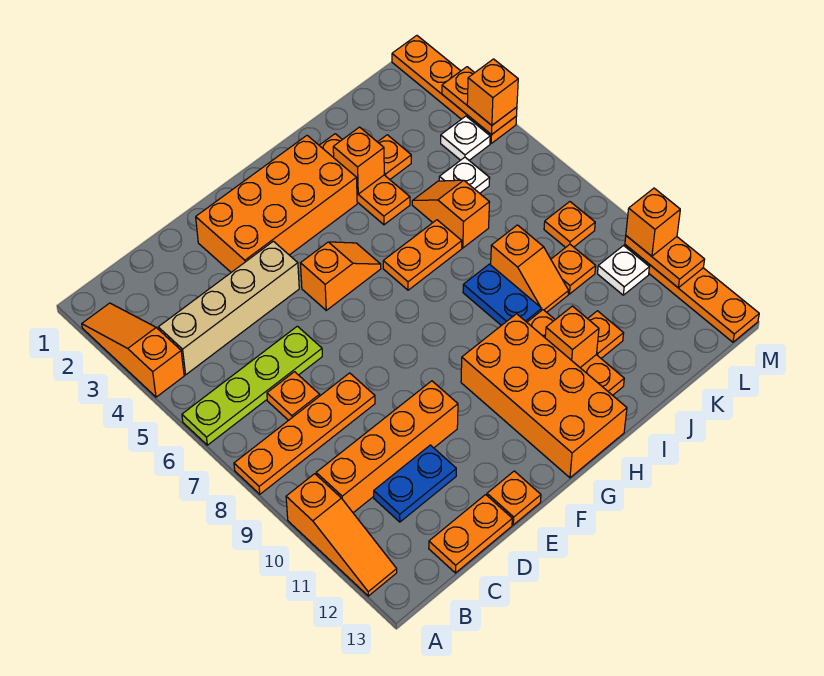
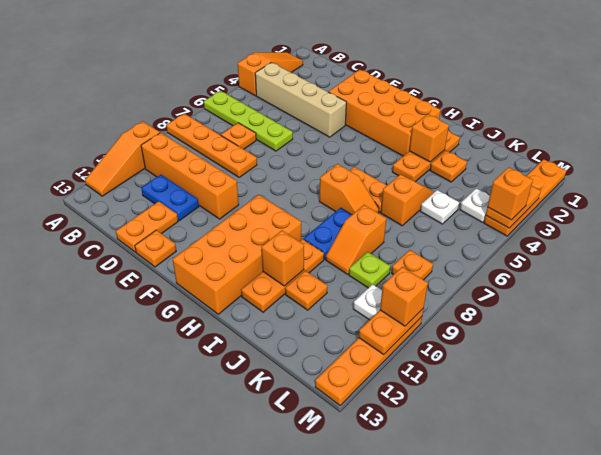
orange 1x2 plate [429,495,512,573] -> orange 1x2 plate turned to [116,201,178,252]
orange 1x2 slope [301,242,381,310] -> orange 1x2 slope moved to [319,164,379,215]
orange 1x1 plate [551,245,596,294] -> lime 1x1 plate [349,252,390,288]

